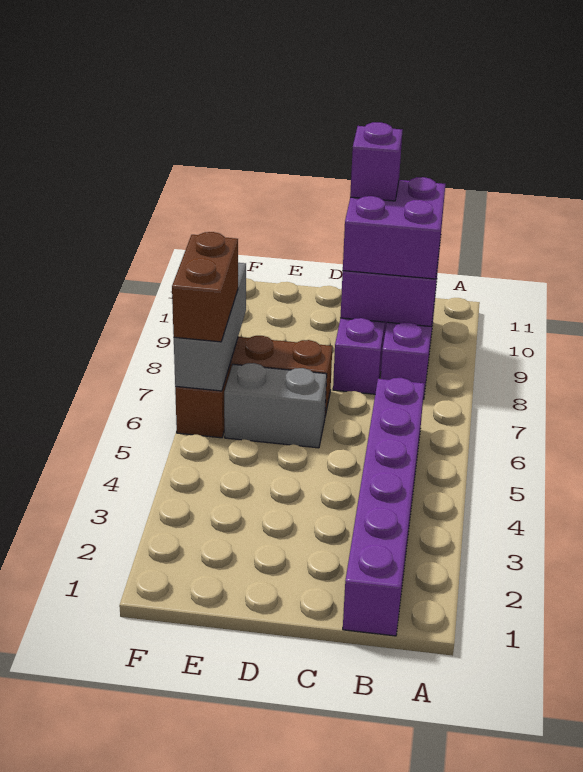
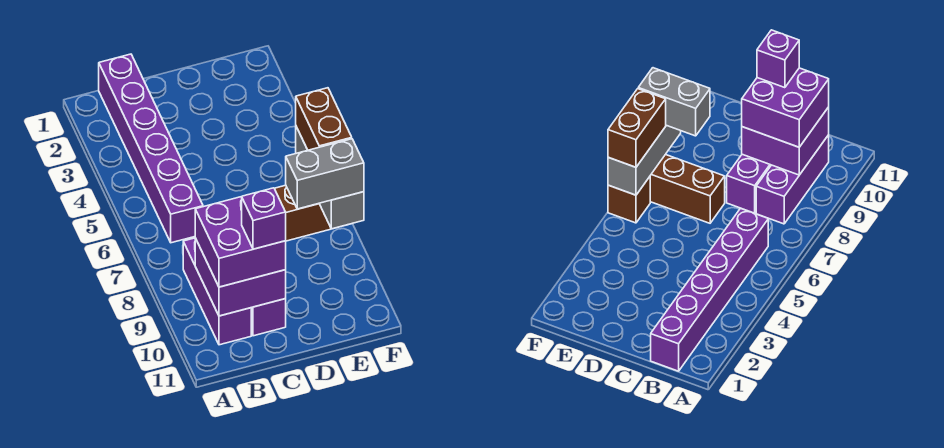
grey 1x2 brick [224,363,327,448] -> grey 1x2 brick moved to [286,139,364,209]

